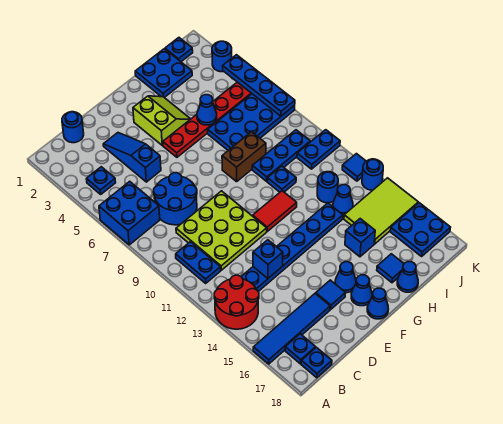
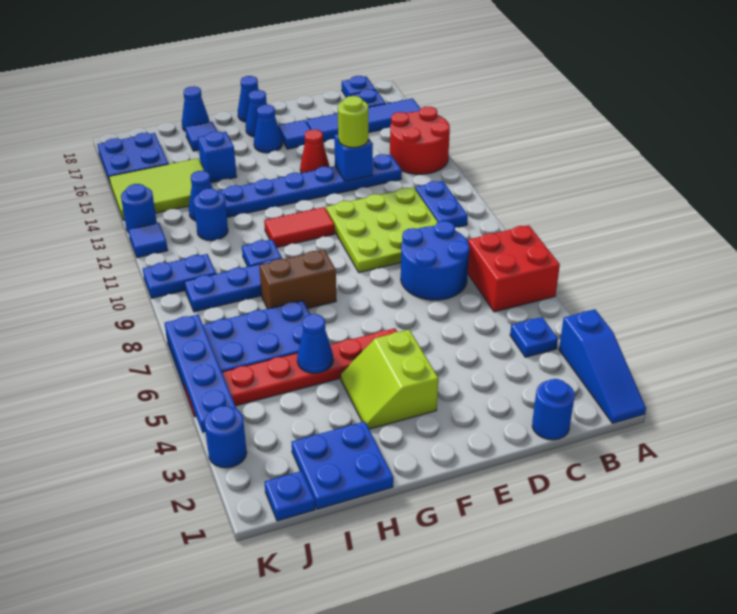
blue 2x2 brick [99,181,160,245] -> red 2x2 brick [468,225,560,312]
blue 1x3 slope [103,133,161,182] -> blue 1x3 slope moved to [559,309,646,423]
none -> lime 1x1 round brick [338,96,368,148]
none -> red 1x1 cone [300,129,329,173]

